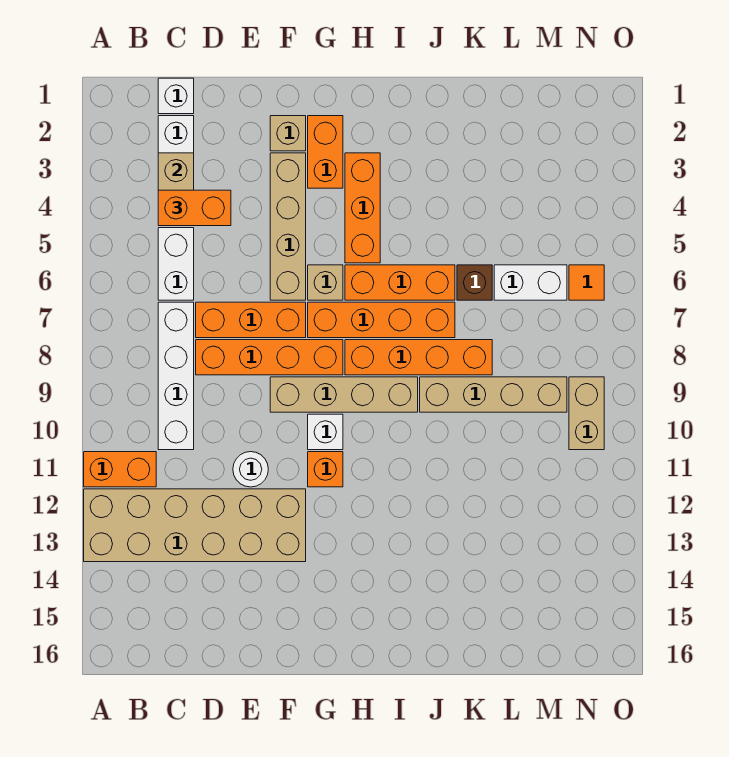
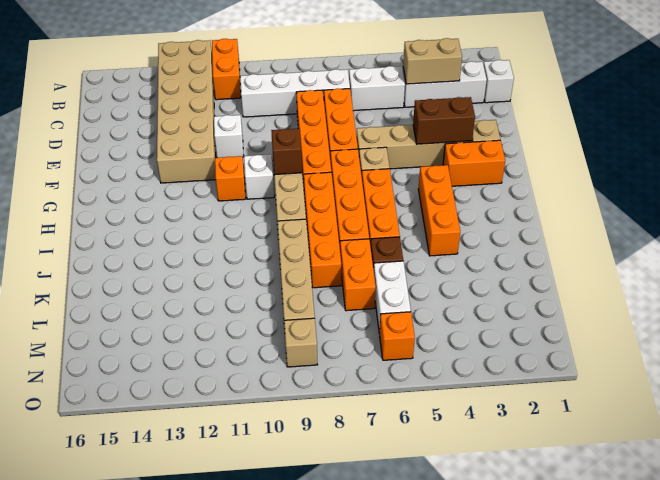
orange 1x2 brick [158,190,231,226] -> orange 1x2 brick moved to [340,239,376,311]
white 1x1 round brick [233,452,268,487] -> white 1x1 brick [214,115,244,158]
none -> brown 1x2 brick [413,97,475,144]
none -> brown 1x1 brick [271,128,302,175]
orange 1x3 brick [345,153,380,263] -> orange 1x3 brick turned to [418,165,460,256]
orange 1x1 tile [569,265,604,300] -> orange 1x1 brick [380,312,415,360]
tan 1x2 brick [569,377,604,450] -> tan 1x1 brick [284,318,317,367]

